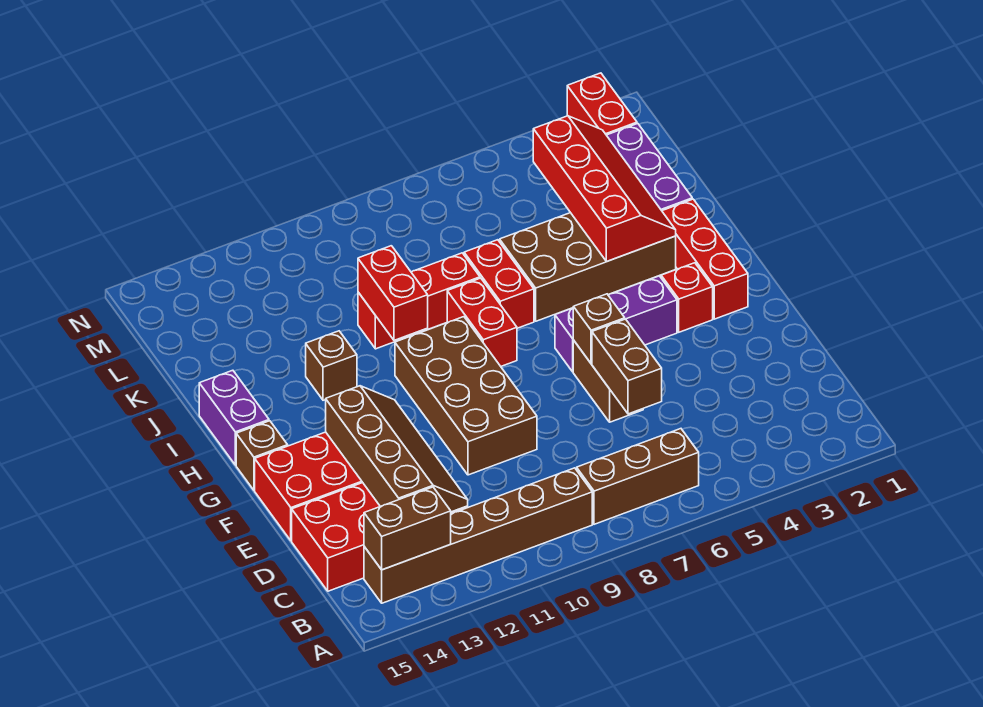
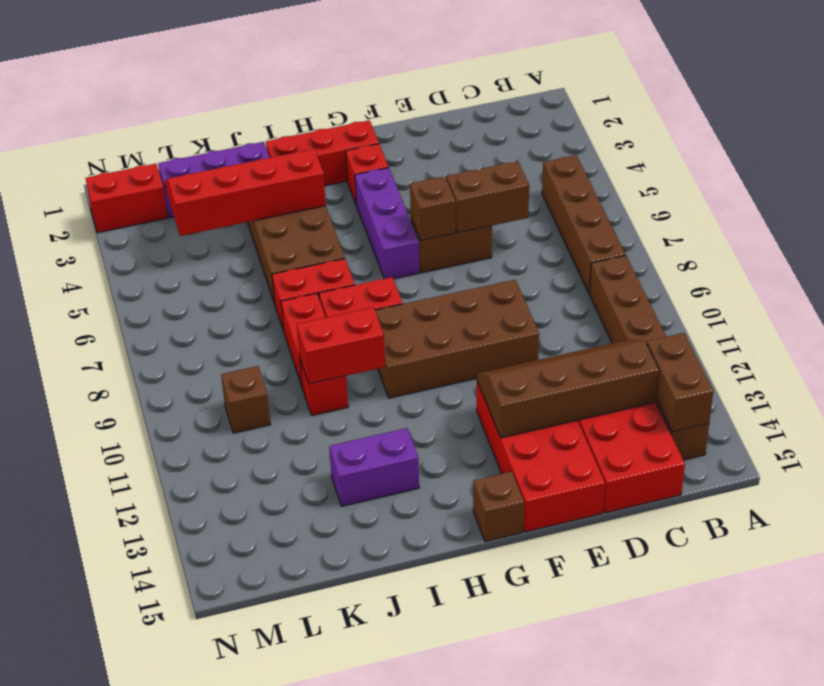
brown 1x3 brick [577,429,699,524] -> brown 1x4 brick [542,155,626,293]
purple 1x2 brick [199,370,269,465] -> purple 1x2 brick moved to [329,428,419,506]
brown 1x1 brick [306,331,357,400] -> brown 1x1 brick moved to [221,366,271,433]

